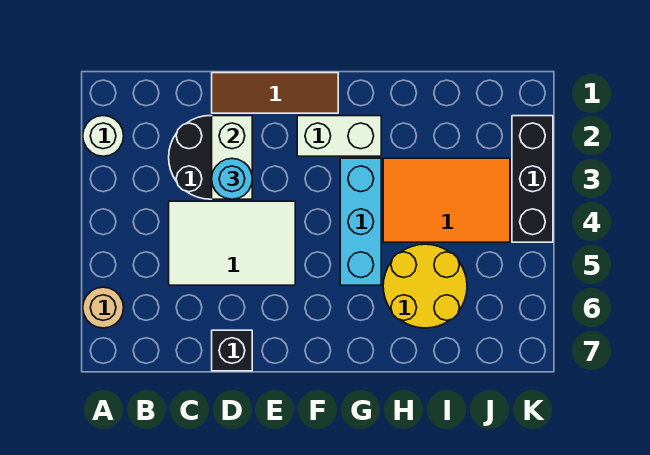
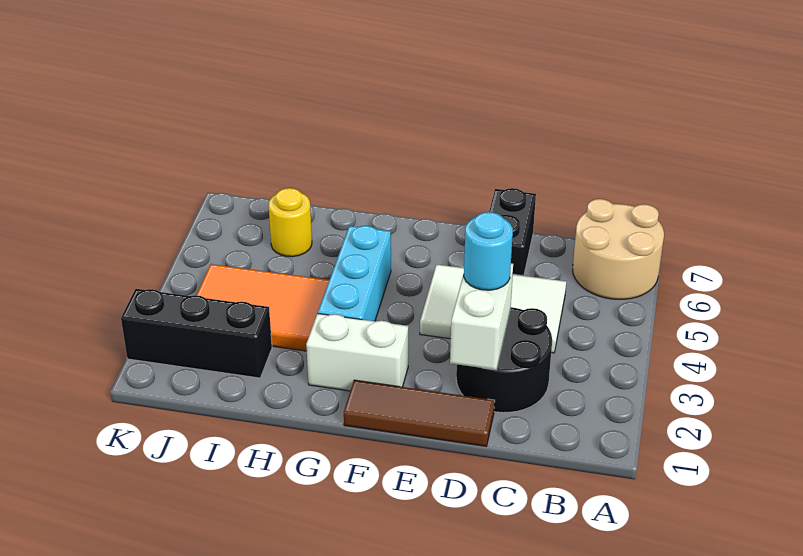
white 1x1 round brick [83,116,124,156] -> none
tan 1x1 round brick [83,287,124,328] -> tan 2x2 round brick [573,199,664,299]
black 1x1 brick [212,330,252,371] -> black 1x2 brick [489,188,536,276]
yellow 2x2 round brick [383,244,467,328] -> yellow 1x1 round brick [268,188,312,257]
black 1x3 brick [512,116,553,242] -> black 1x3 brick turned to [121,289,272,378]

